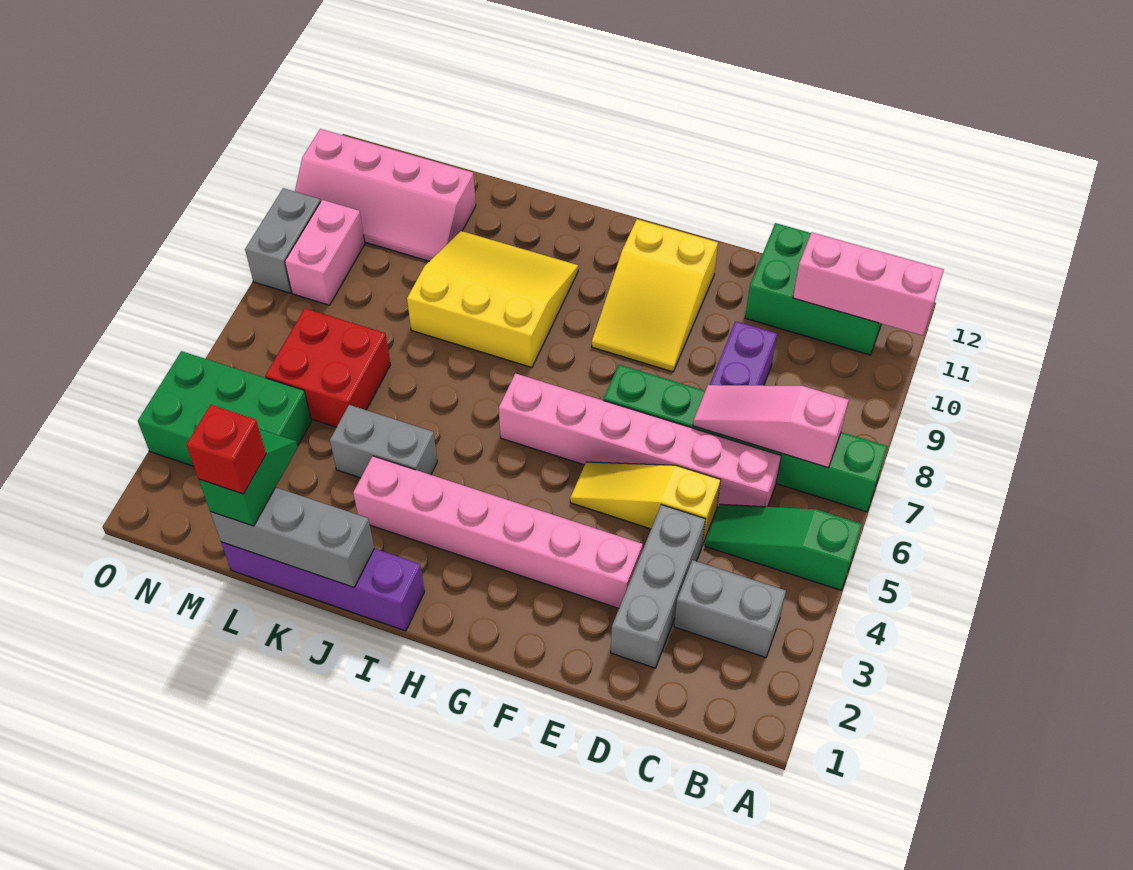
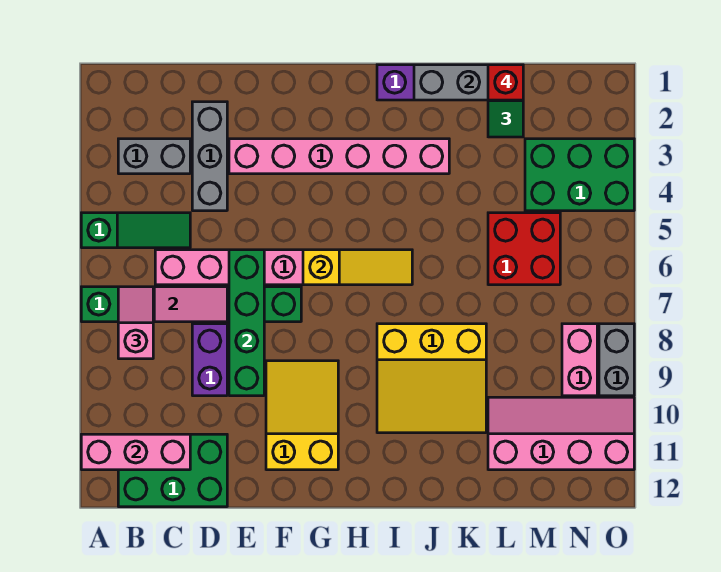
none -> pink 1x2 slope [118,287,153,359]
yellow 1x3 slope [570,462,721,545] -> yellow 1x3 slope moved to [303,250,412,285]
none -> green 1x4 brick [229,250,264,396]
grey 1x2 brick [330,405,437,478] -> none

